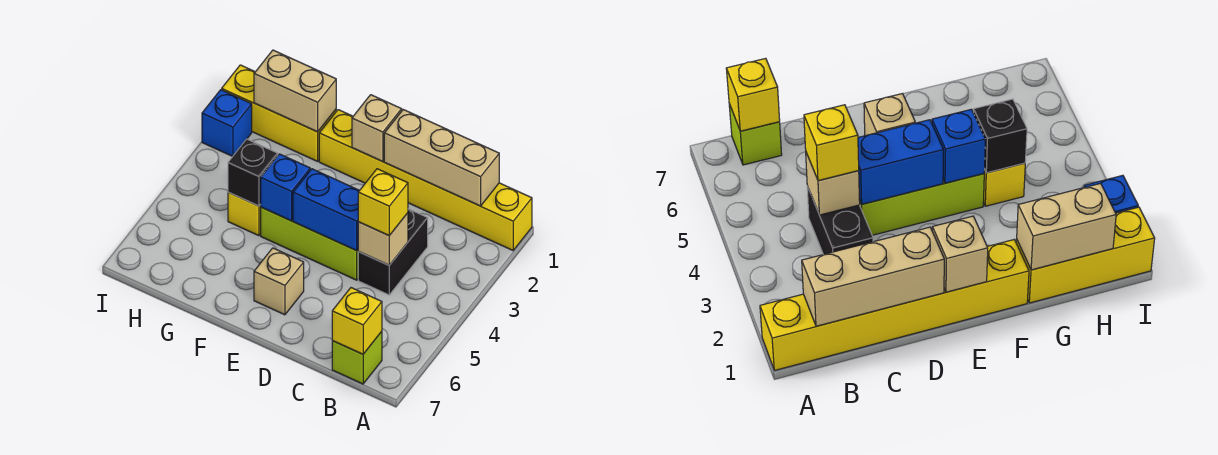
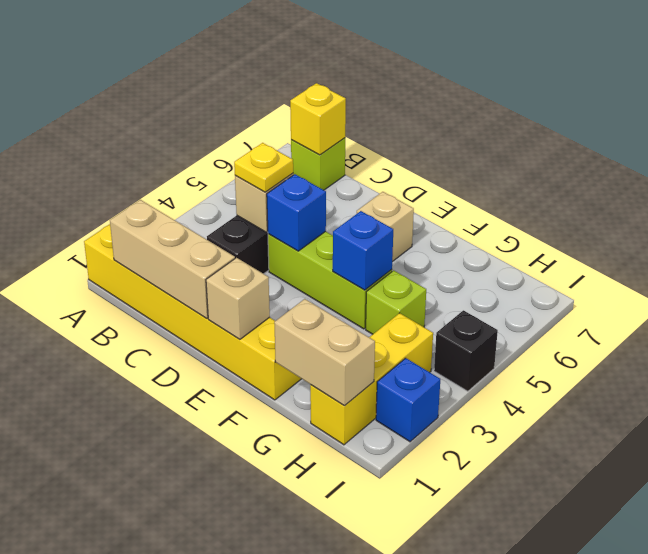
yellow 1x1 brick [358,169,408,235] -> yellow 1x1 plate [234,143,293,192]
blue 1x2 brick [293,169,360,250] -> blue 1x1 brick [267,174,326,251]
yellow 1x3 brick [222,65,336,161] -> yellow 1x3 brick turned to [310,313,433,445]
yellow 1x1 brick [228,192,261,236] -> lime 1x1 brick [366,270,426,334]
black 1x1 brick [228,139,278,206] -> black 1x1 brick moved to [434,310,498,391]

